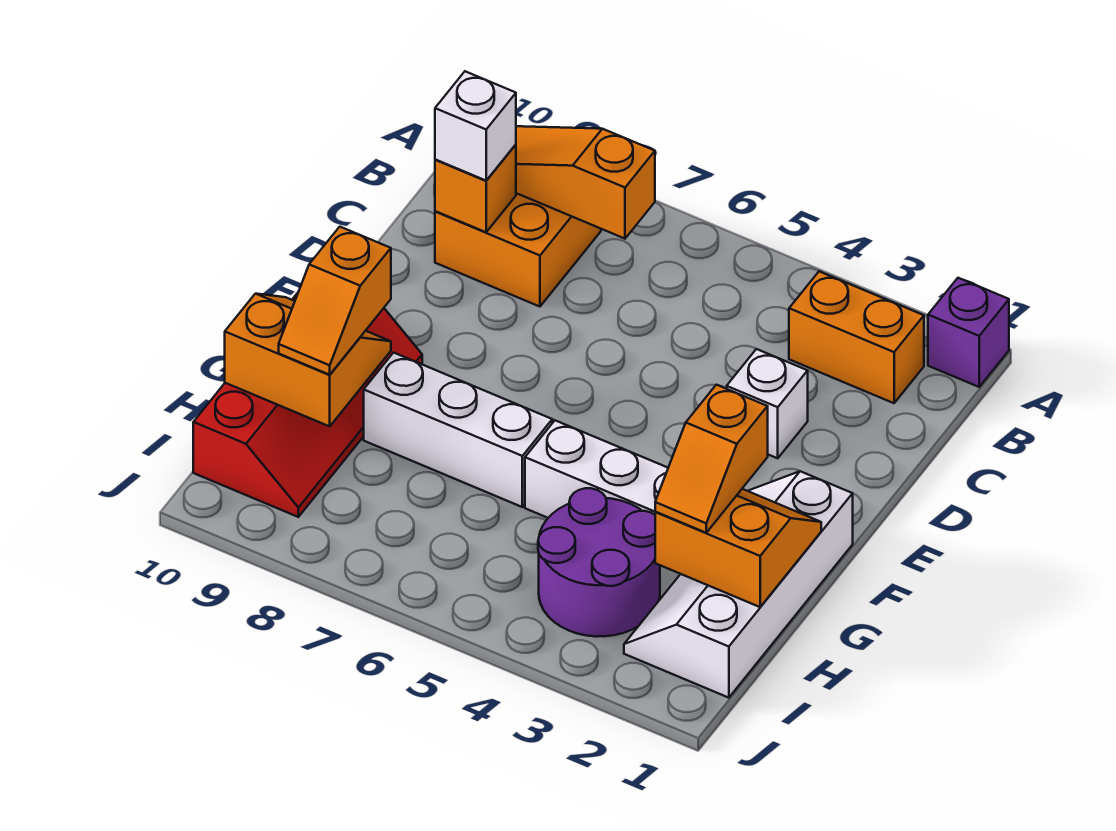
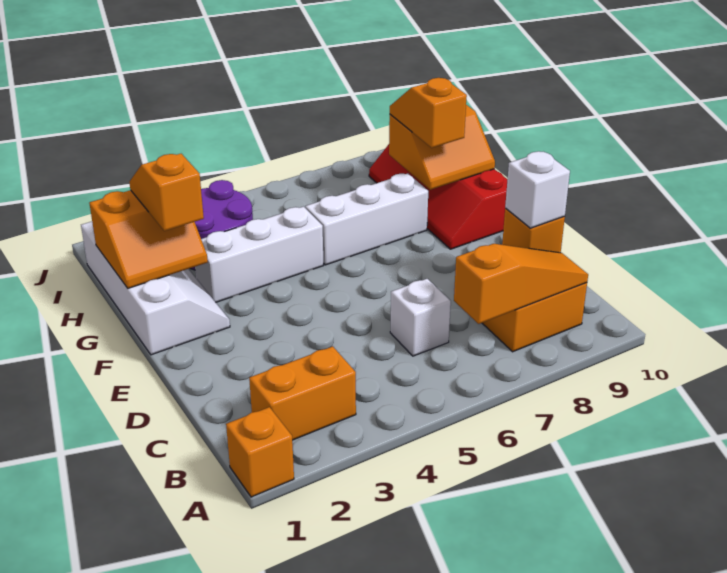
purple 1x1 brick [928,278,1009,387] -> orange 1x1 brick [226,407,294,497]
white 1x1 brick [727,349,808,458] -> white 1x1 brick moved to [390,279,451,356]

